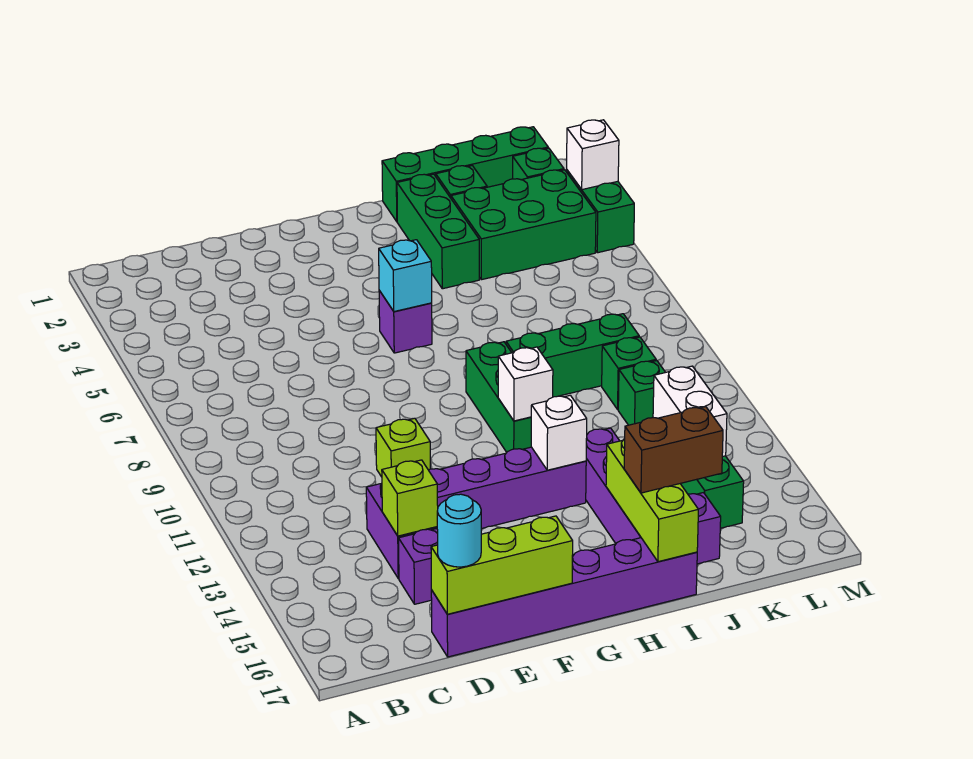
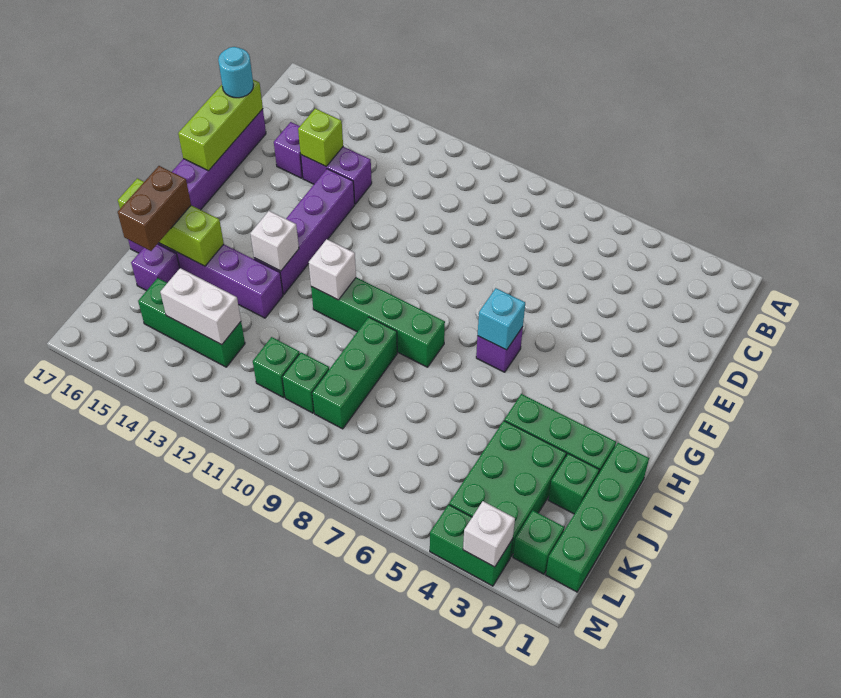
lime 1x1 brick [376,418,430,477] -> none
green 1x3 brick [466,342,531,452] -> green 1x4 brick [311,277,445,367]

